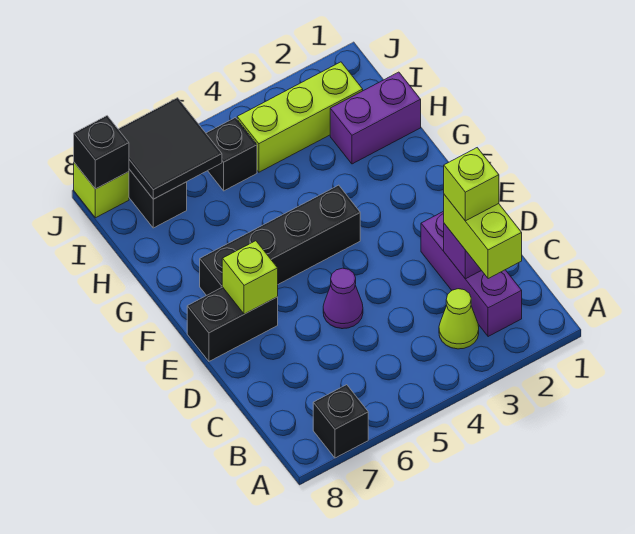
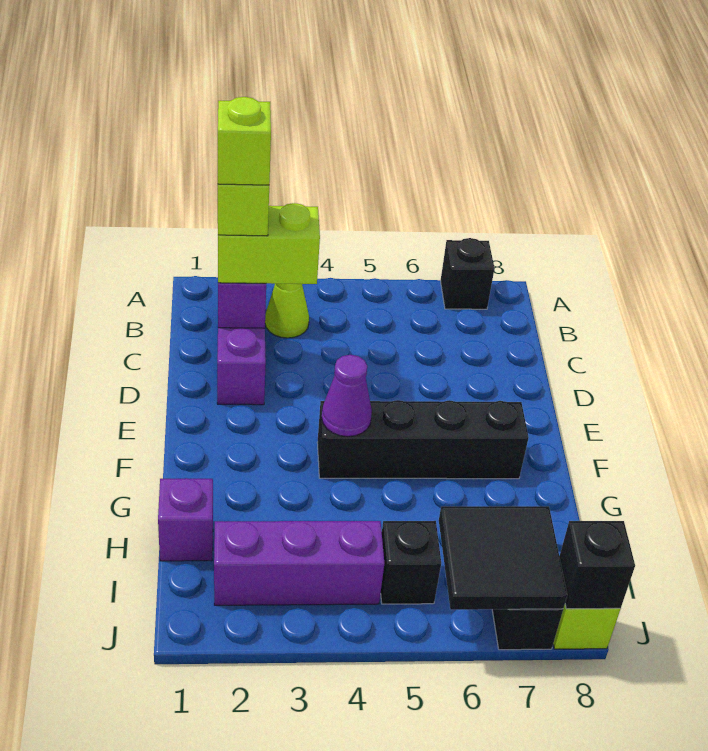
lime 1x2 brick [444,195,522,279] -> lime 1x2 brick turned to [218,203,320,284]
purple 1x1 cone [323,268,363,329] -> purple 1x1 cone moved to [322,355,372,436]
black 1x2 brick [187,287,278,361] -> none
lime 1x1 brick [222,241,278,314] -> lime 1x1 brick moved to [218,97,271,185]
purple 1x2 brick [330,72,421,164] -> purple 1x1 brick [158,478,213,561]
lime 1x3 brick [237,62,363,172] -> purple 1x3 brick [214,521,384,605]

